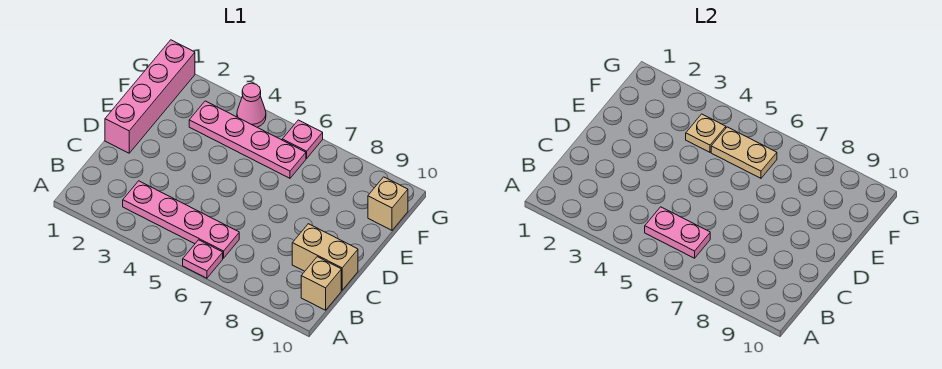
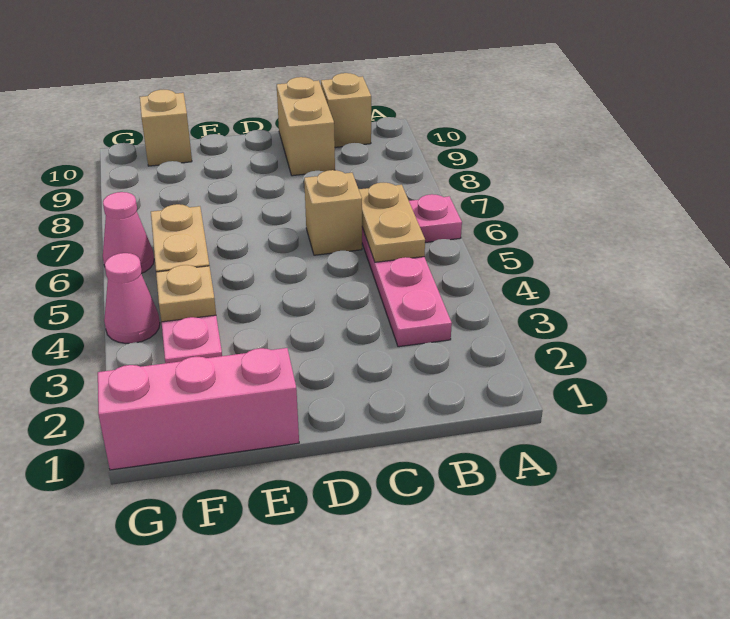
pink 1x2 plate [645,207,710,258] -> tan 1x2 plate [359,183,425,262]
none -> tan 1x1 brick [304,170,362,255]
pink 1x4 brick [105,40,195,153] -> pink 1x3 brick [98,348,299,470]
pink 1x1 plate [282,120,323,158] -> pink 1x1 cone [103,192,154,273]

